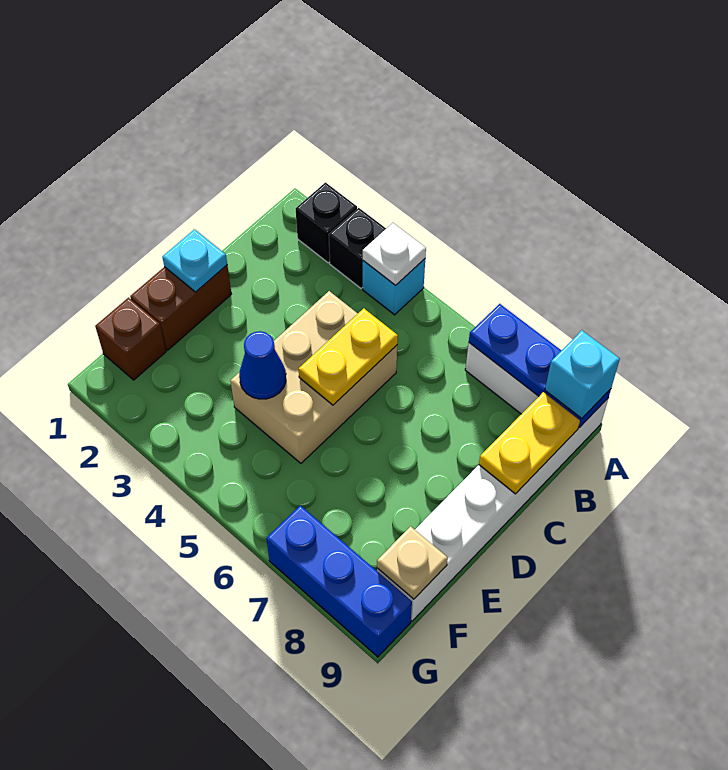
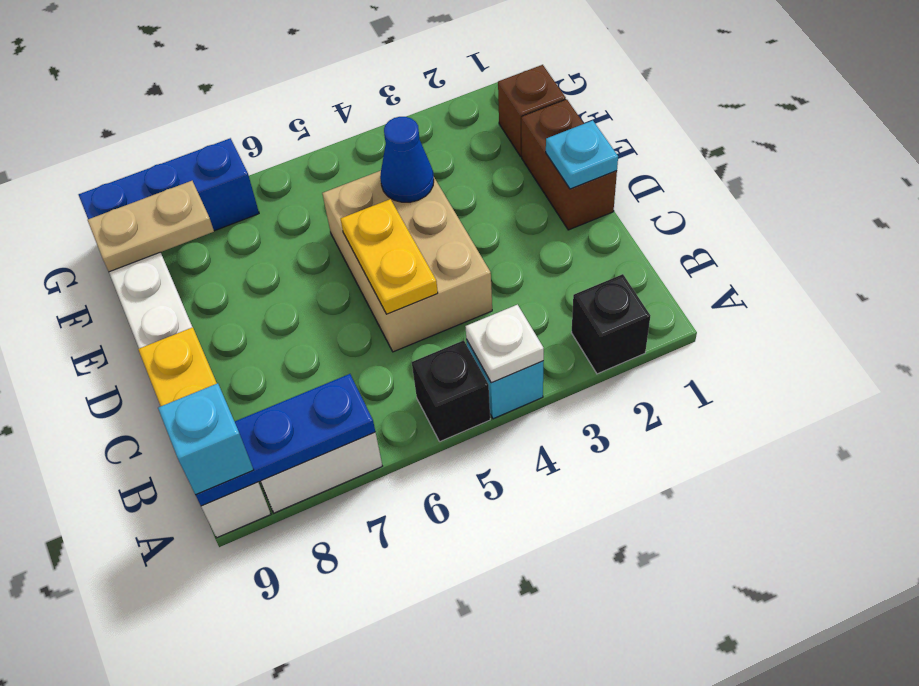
black 1x1 brick [329,208,386,288] -> black 1x1 brick moved to [412,340,490,442]
tan 1x1 plate [377,526,448,599] -> tan 1x2 plate [88,181,214,272]

